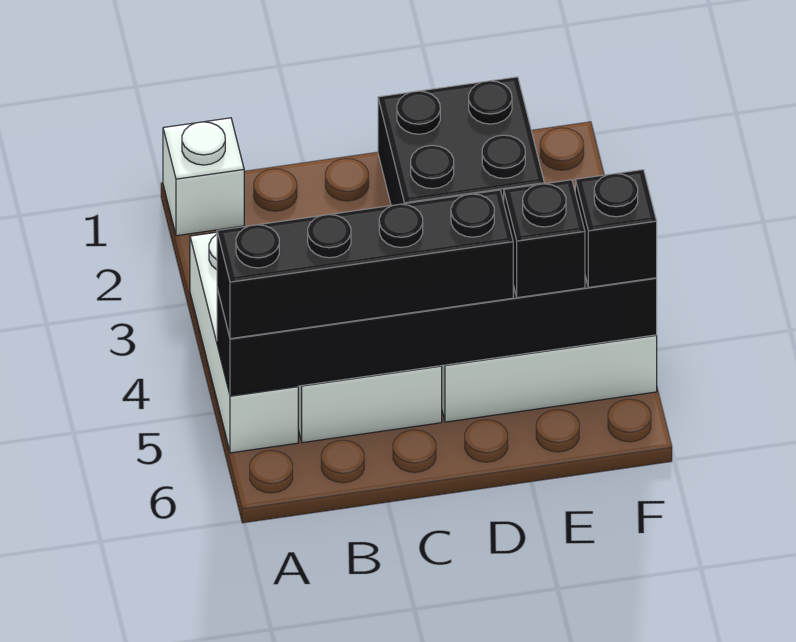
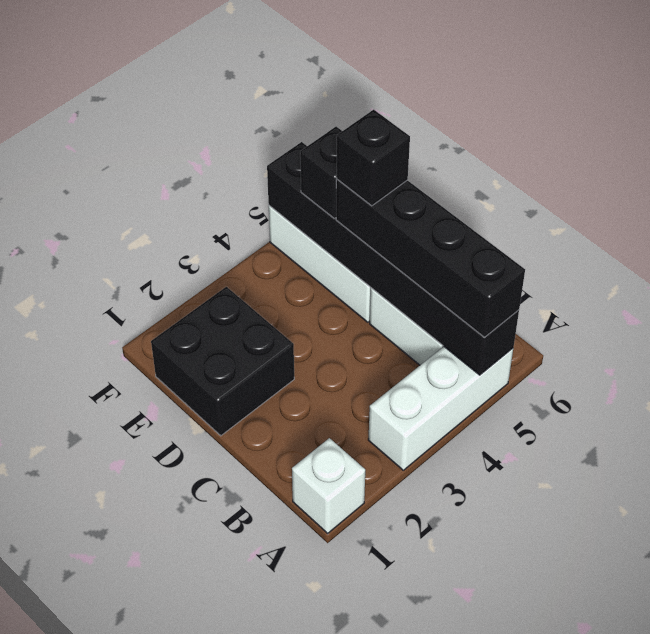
black 1x1 brick [575,170,657,287] -> black 1x1 brick moved to [336,110,410,206]

